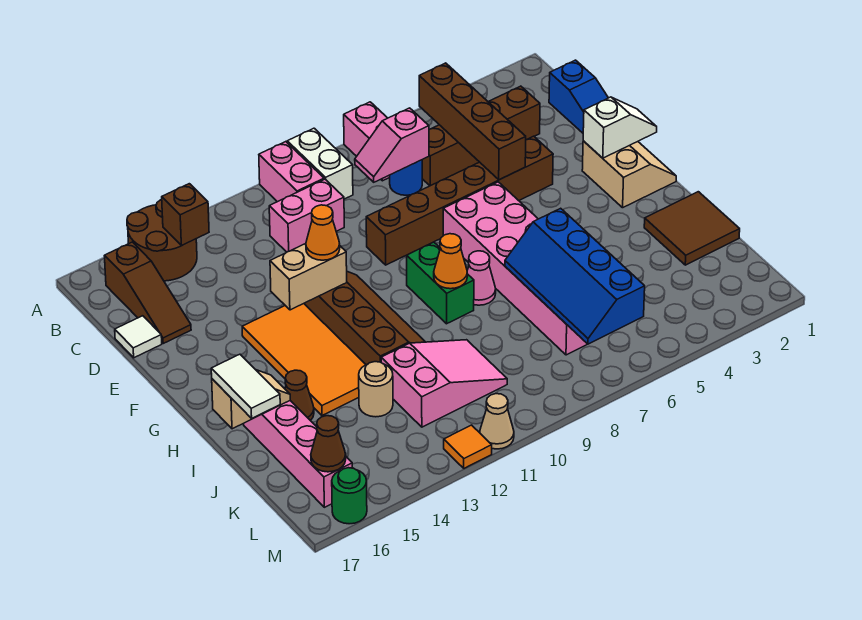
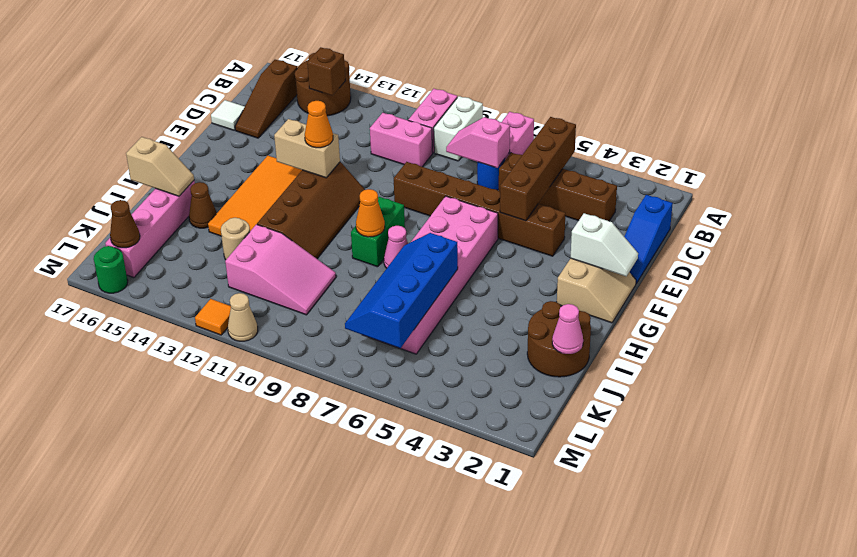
brown 2x2 tile [644,192,740,265] -> brown 2x2 round brick [527,301,591,377]
white 1x2 tile [211,354,280,418] -> none
none -> pink 1x1 cone [552,304,583,354]

